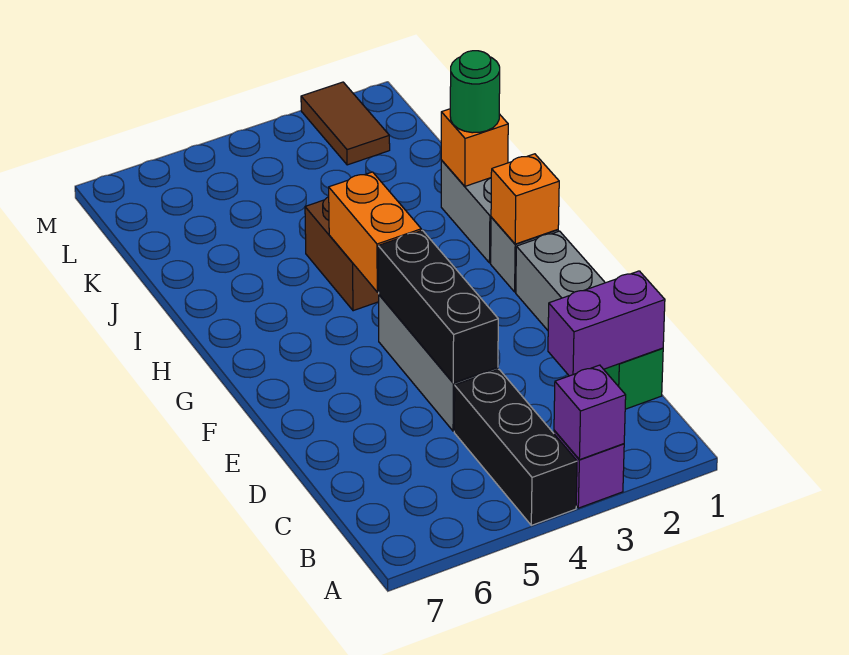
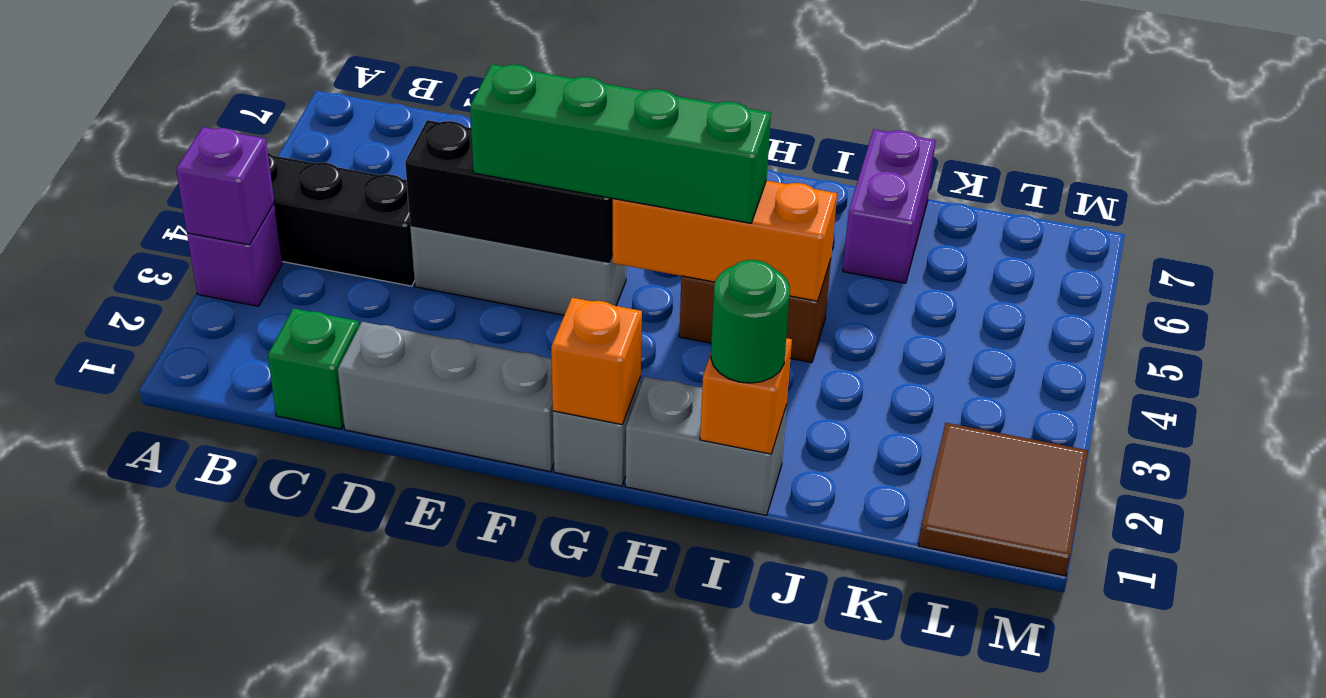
purple 1x2 brick [548,271,665,376] -> purple 1x2 brick moved to [843,129,936,283]
none -> green 1x4 brick [470,64,771,223]
orange 1x2 brick [329,172,421,292] -> orange 1x3 brick [613,180,837,301]
brown 1x2 tile [301,82,390,165] -> brown 2x2 tile [918,423,1088,576]

